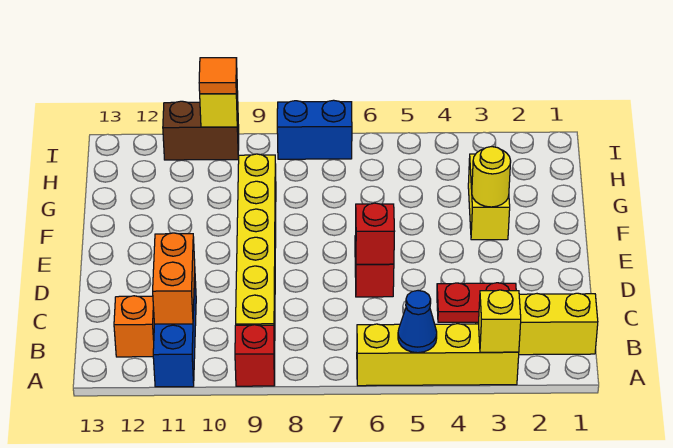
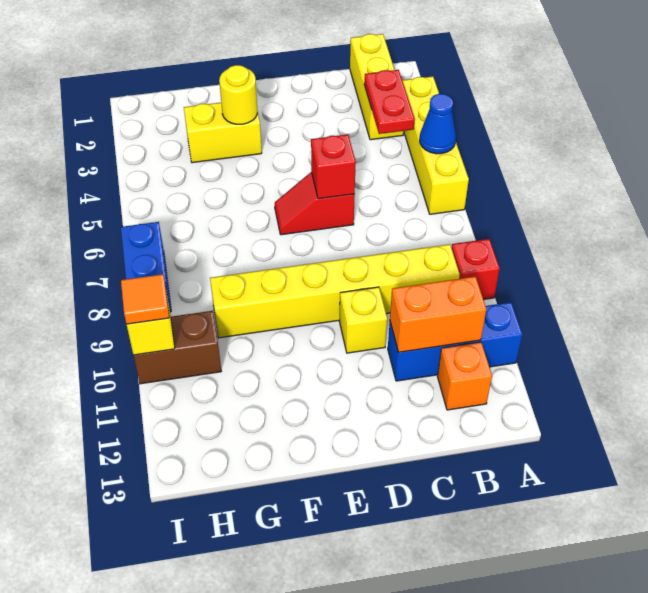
yellow 1x1 brick [478,290,521,352] -> yellow 1x1 brick moved to [339,287,387,353]
brown 1x2 brick [163,101,239,160] -> brown 1x2 brick turned to [134,311,221,384]

